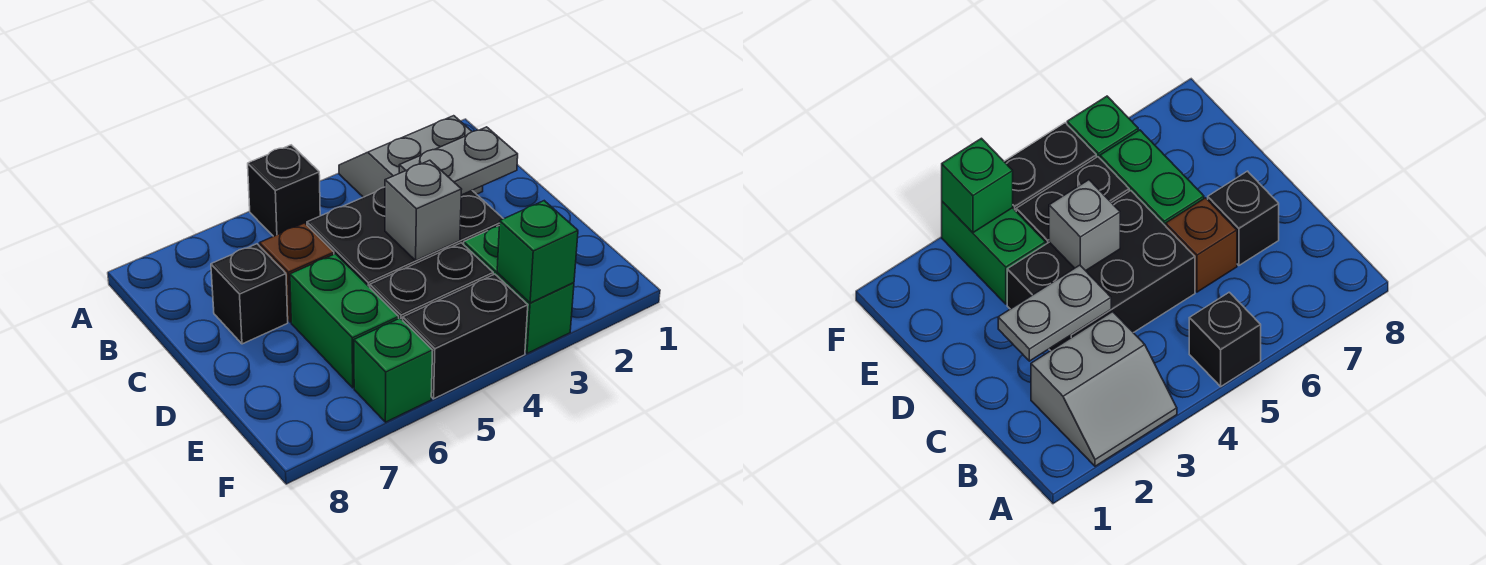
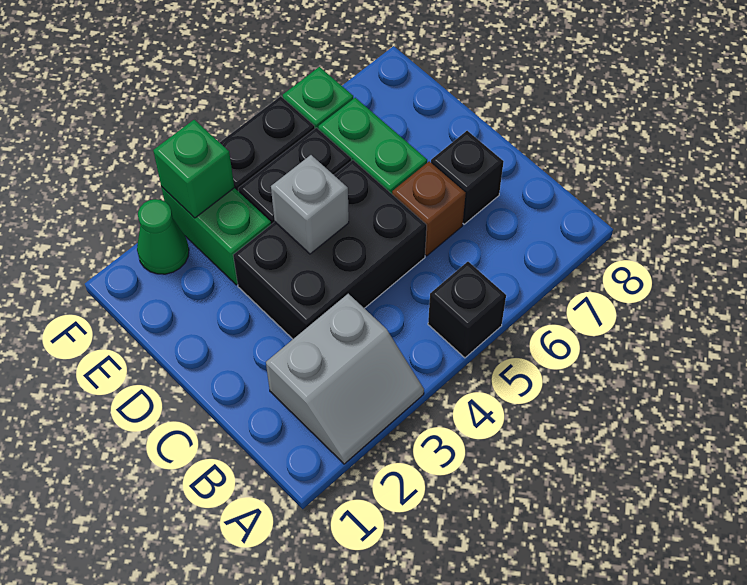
grey 1x2 plate [399,127,518,195] -> none
none -> green 1x1 cone [137,199,189,274]

